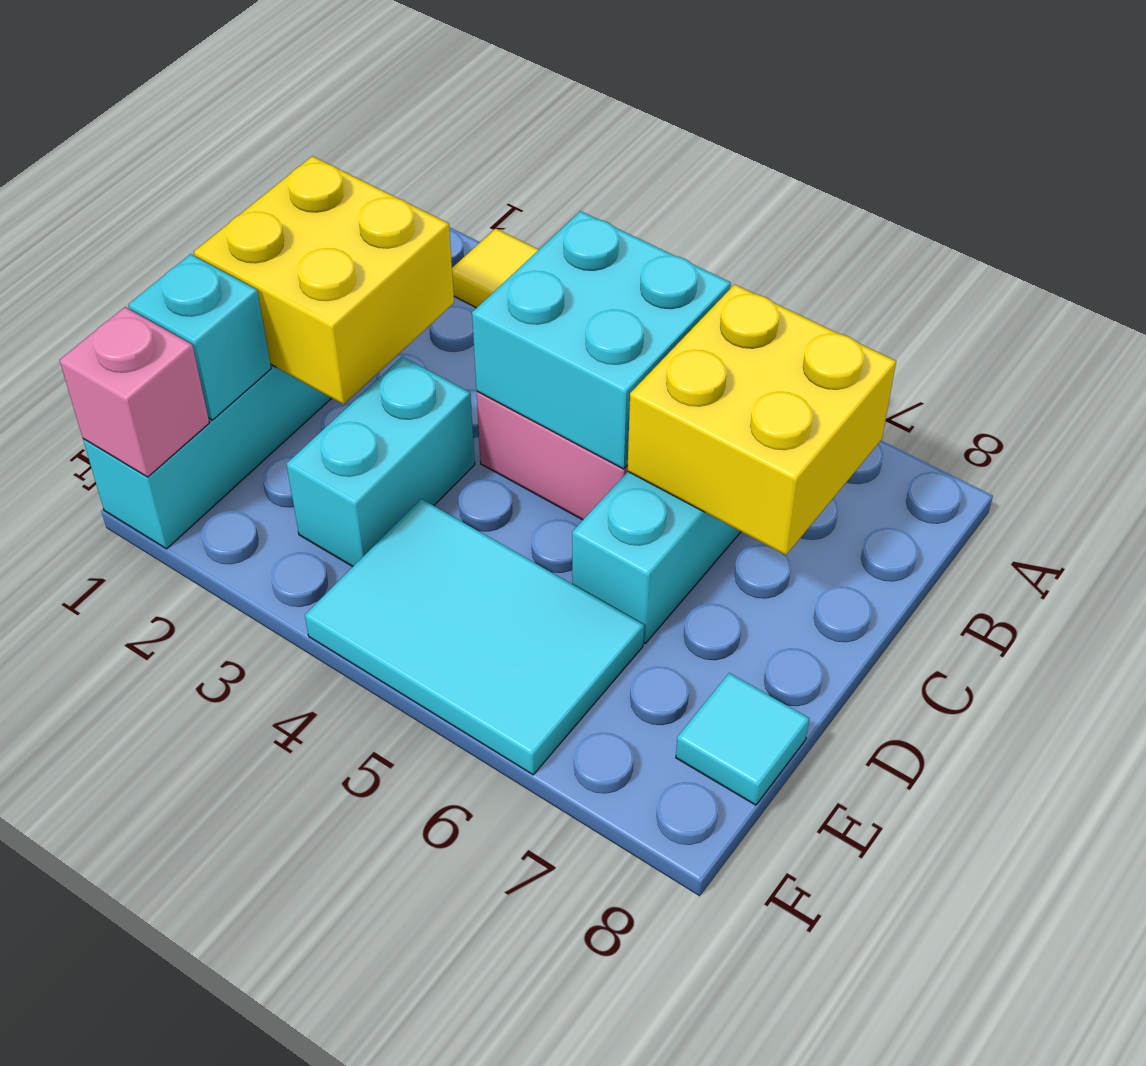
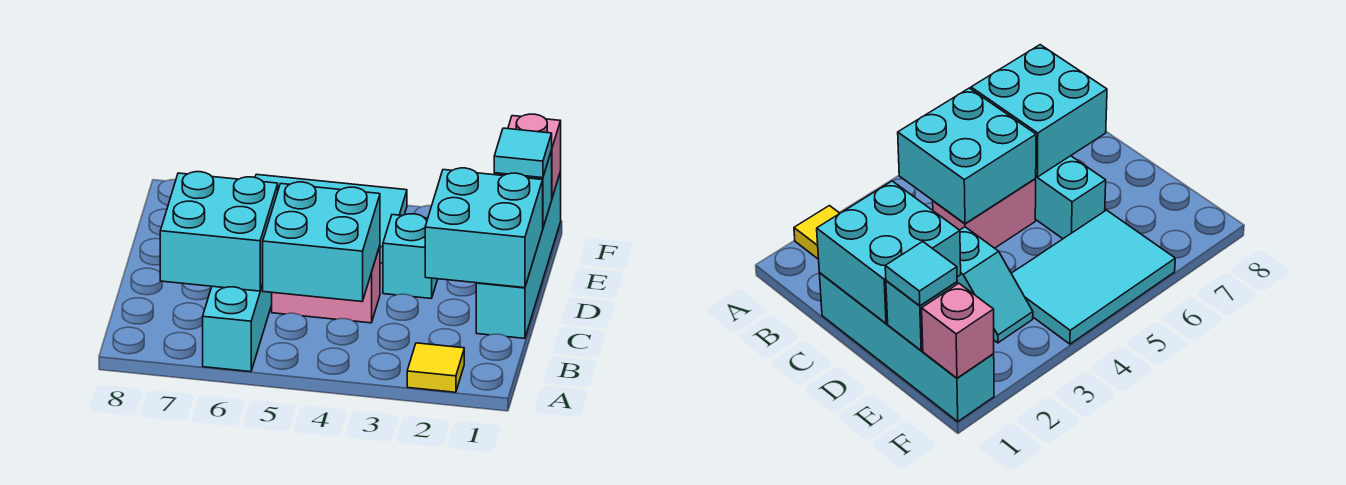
yellow 2x2 brick [627,284,896,555] -> cyan 2x2 brick [160,172,278,291]
yellow 2x2 brick [194,156,454,404] -> cyan 2x2 brick [425,168,543,288]
cyan 1x2 brick [287,357,475,567] -> cyan 1x2 slope [383,214,438,299]
cyan 1x1 tile [676,673,809,805] -> cyan 1x1 tile moved to [494,128,552,178]

